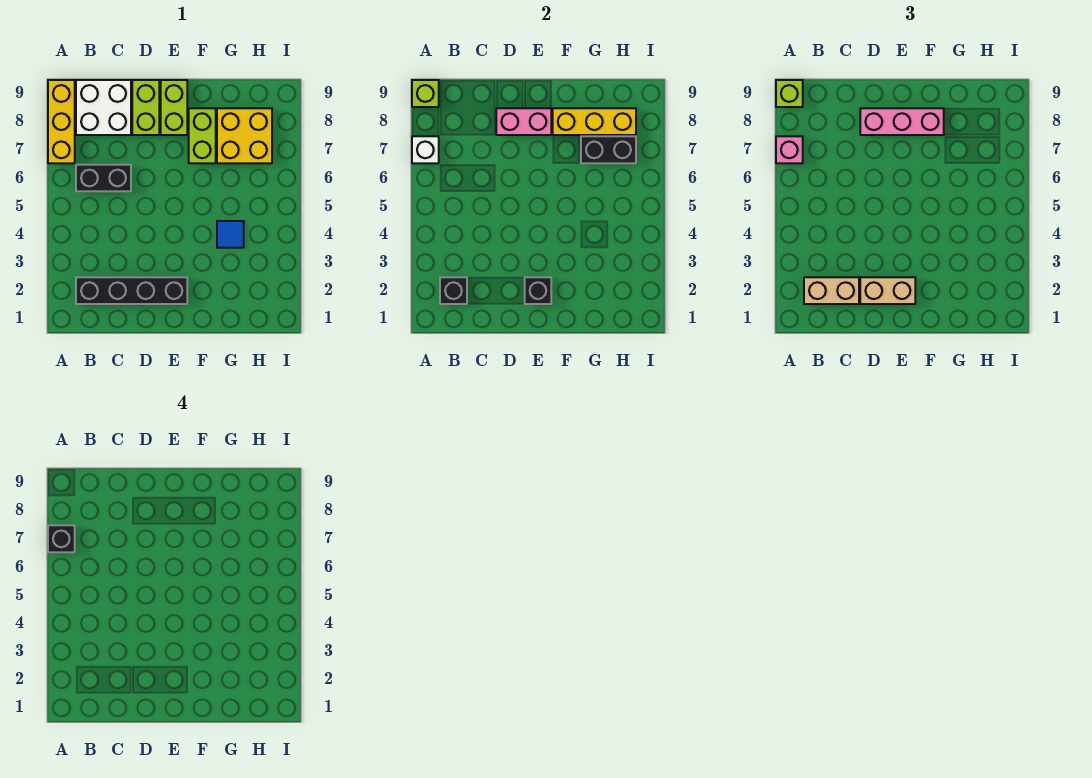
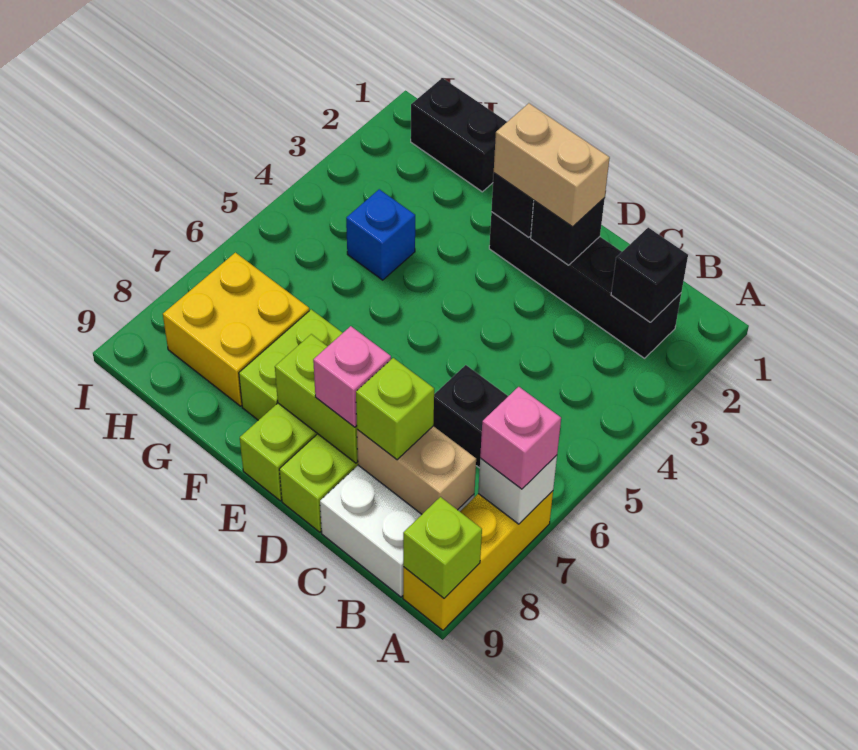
black 1x1 brick [48,525,75,552] -> black 1x1 brick moved to [531,198,605,265]
lime 1x1 brick [776,80,803,107] -> lime 1x1 brick moved to [356,358,434,460]
tan 1x2 brick [804,277,859,304] -> tan 1x2 brick moved to [357,426,476,514]
pink 1x2 brick [496,108,551,135] -> lime 1x2 brick [275,334,358,463]
pink 1x3 brick [860,108,944,135] -> pink 1x1 brick [313,326,391,427]
yellow 1x3 brick [553,108,636,135] -> none
blue 1x1 tile [217,221,244,248] -> blue 1x1 brick [346,189,415,280]
black 1x2 brick [581,136,636,163] -> black 1x2 brick moved to [411,78,507,192]

